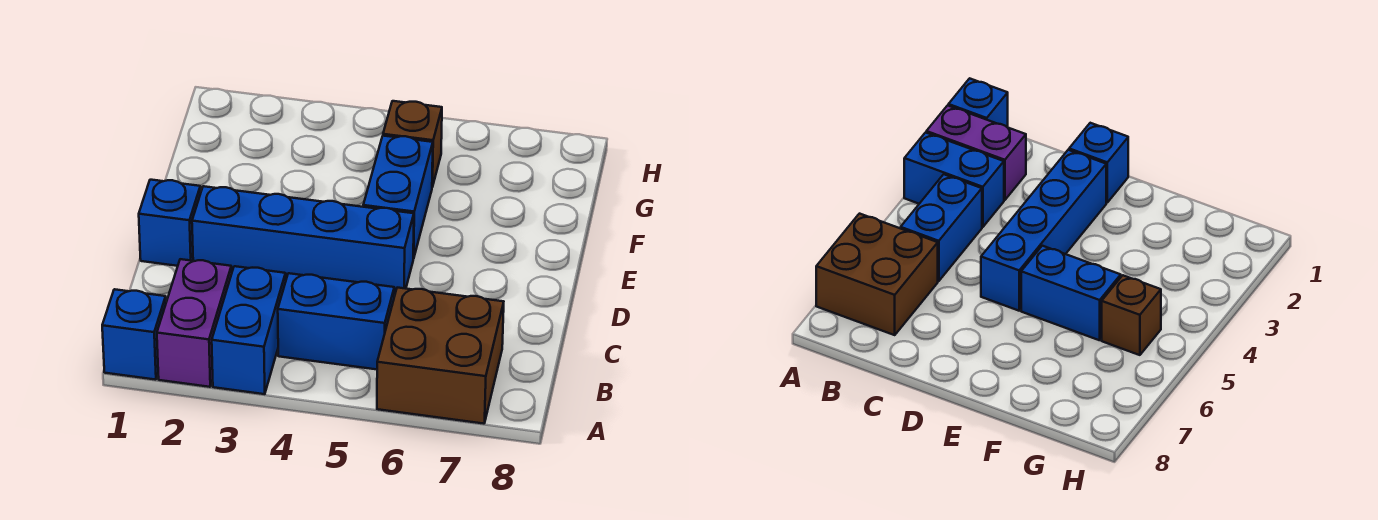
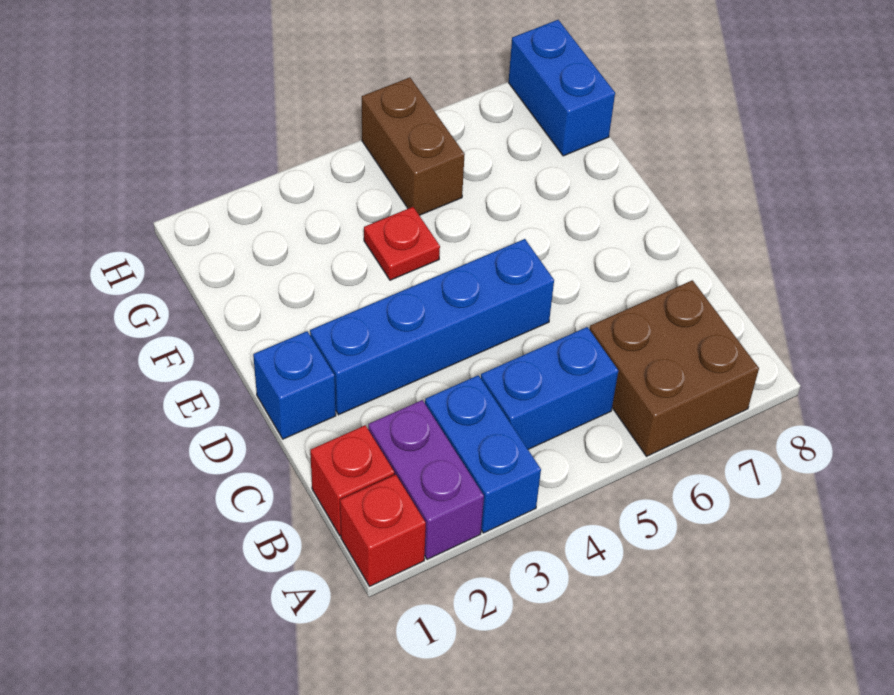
blue 1x1 brick [102,289,166,380] -> red 1x1 brick [340,475,426,586]
none -> red 1x1 brick [310,425,394,536]
blue 1x2 brick [363,136,433,259] -> blue 1x2 brick moved to [509,20,615,156]
none -> red 1x1 plate [364,207,440,280]
brown 1x1 brick [383,101,442,187] -> brown 1x2 brick [362,78,465,215]

